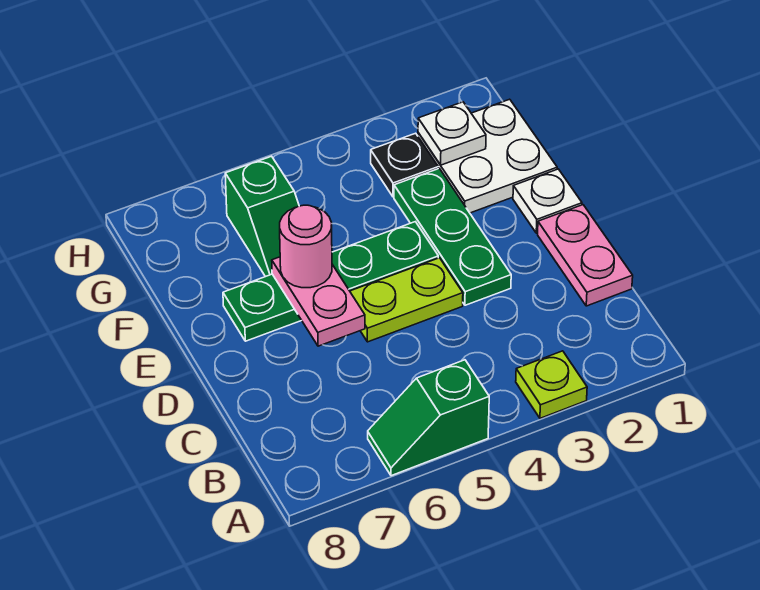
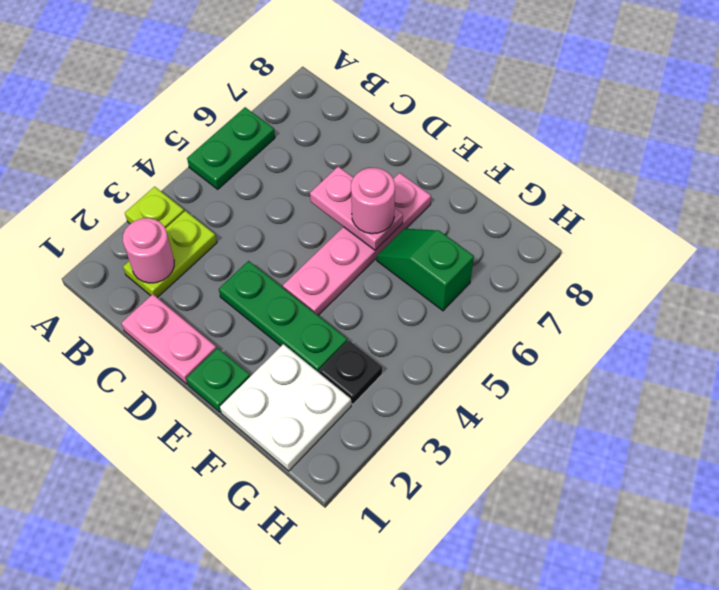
green 1x2 slope [368,360,489,476] -> green 1x2 plate [187,107,275,189]
none -> pink 1x1 round brick [123,218,174,283]
lime 1x2 plate [350,258,463,342] -> lime 1x2 plate moved to [123,211,217,298]
white 1x1 plate [513,169,582,233] -> green 1x1 plate [186,348,250,412]
green 1x4 plate [223,222,438,341] -> pink 1x4 plate [283,173,431,315]
white 1x1 plate [418,102,486,165] -> none

